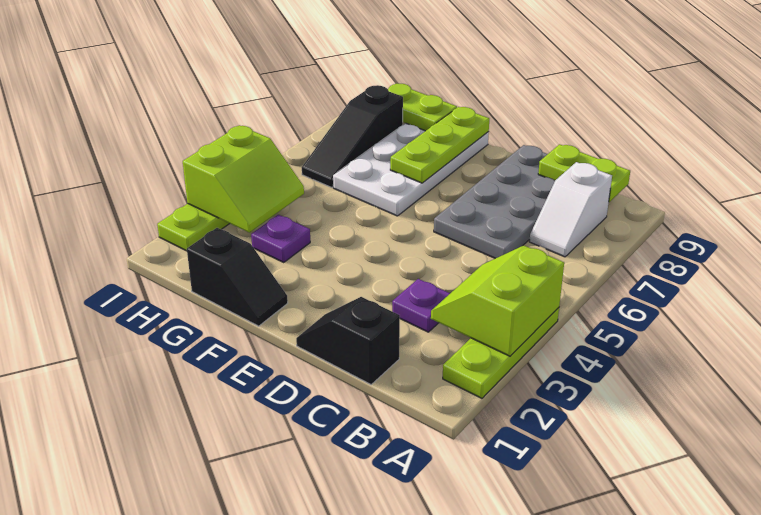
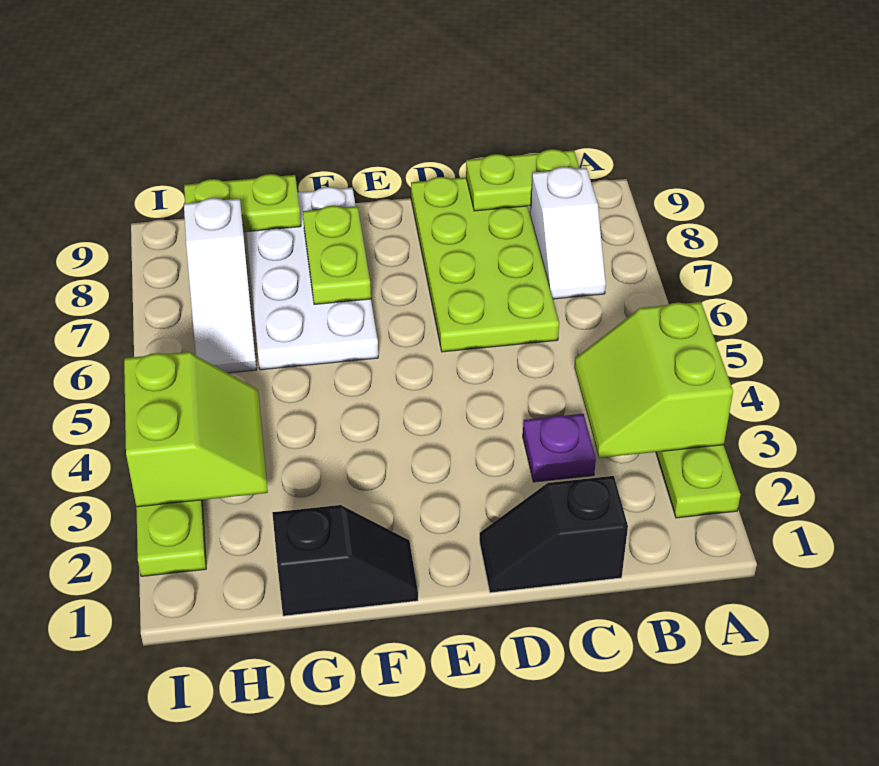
grey 2x4 plate [434,145,555,258] -> lime 2x4 plate [411,177,559,352]
lime 1x3 plate [390,107,489,183] -> lime 1x2 plate [303,206,371,304]
purple 1x1 plate [251,215,310,262] -> none
black 1x3 slope [302,85,403,188] -> white 1x3 slope [184,198,257,373]

